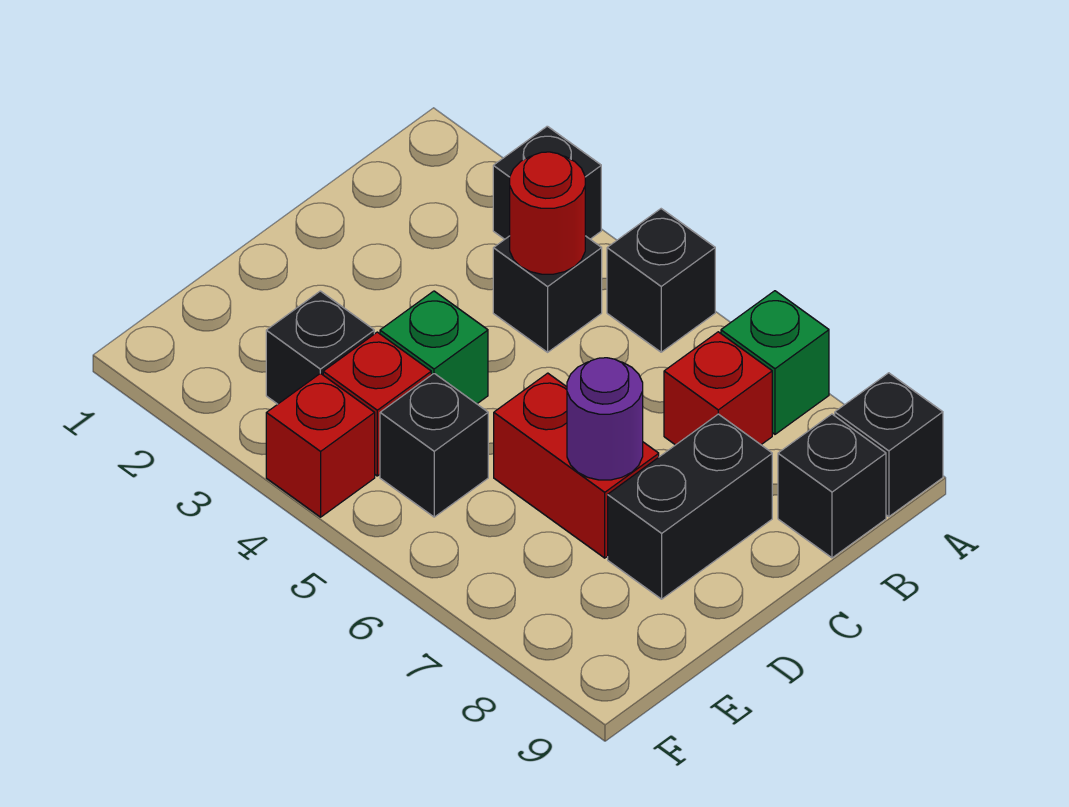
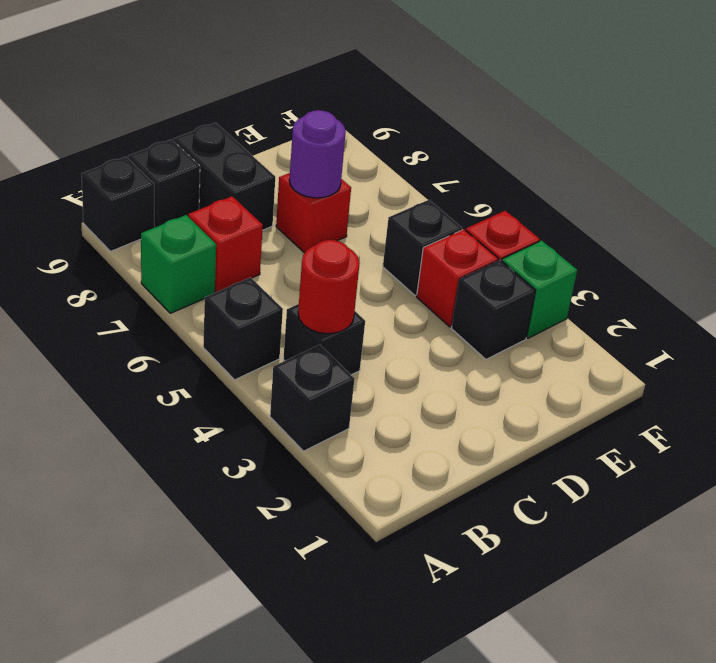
black 1x2 brick [608,414,772,599] -> black 1x2 brick turned to [174,123,275,230]
green 1x1 brick [380,291,488,404] -> green 1x1 brick moved to [502,241,577,338]
red 1x2 brick [494,373,659,558] -> red 1x1 brick [276,173,351,253]

